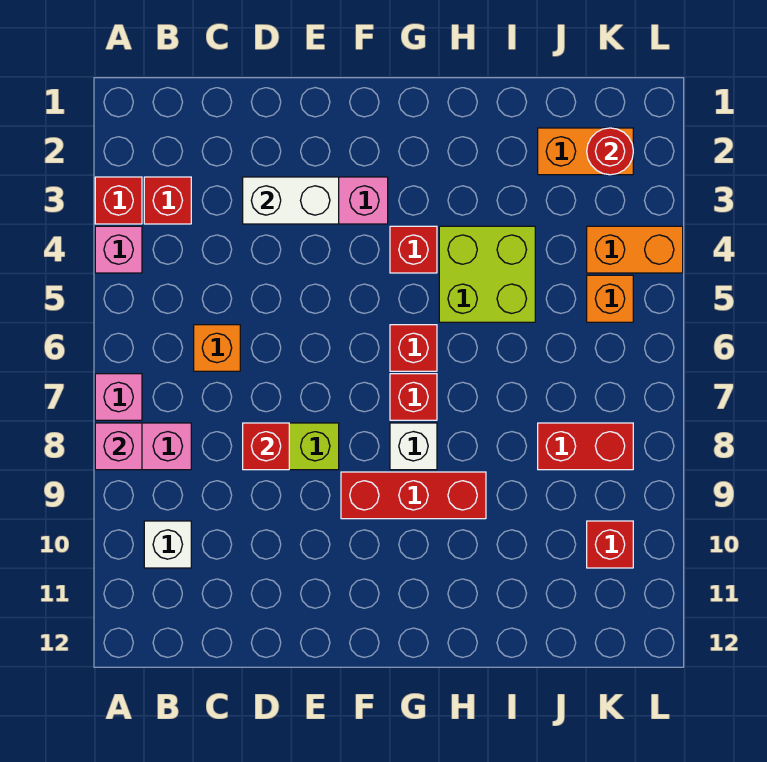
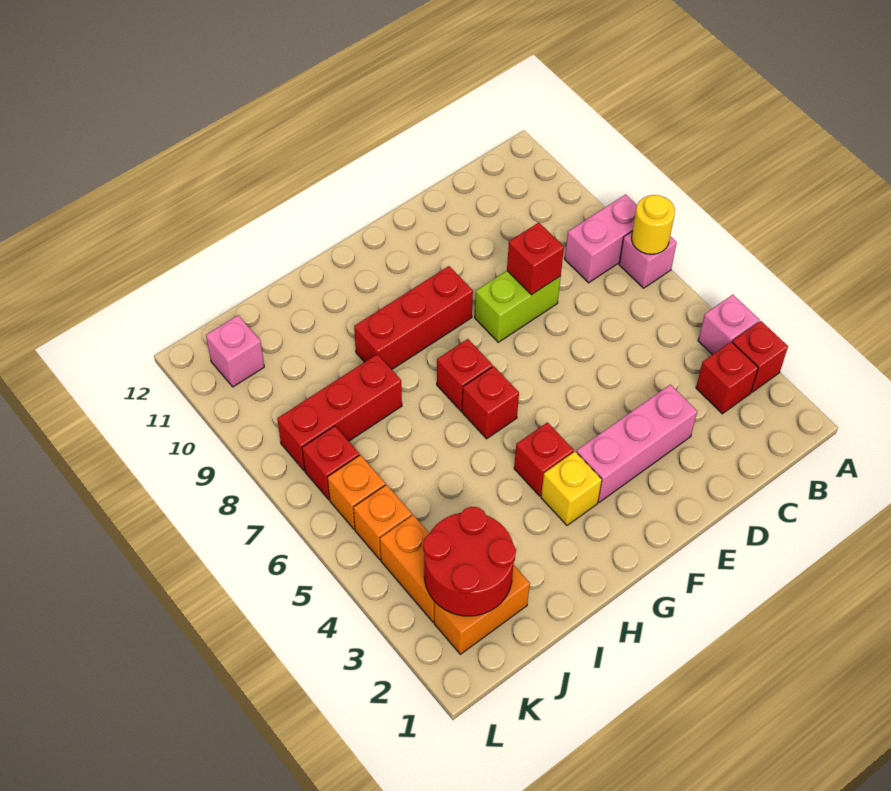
none -> yellow 1x1 round brick [632,195,675,254]
pink 1x1 brick [95,423,142,470] -> pink 1x1 brick moved to [206,316,264,387]
white 1x1 brick [144,521,191,568] -> none
orange 1x1 brick [194,325,240,371] -> orange 1x1 brick moved to [327,455,385,529]
white 1x2 brick [243,177,339,224] -> none
none -> yellow 1x1 brick [541,452,602,525]
white 1x1 brick [390,423,437,470] -> none
lime 2x2 brick [439,226,535,322] -> none
red 1x2 brick [538,423,633,470] -> red 1x3 brick [277,354,402,471]
red 1x1 round brick [587,128,633,175] -> red 2x2 round brick [423,507,516,616]
orange 1x2 brick [587,226,683,273] -> orange 1x2 brick turned to [380,515,435,622]
red 1x1 brick [587,521,633,568] -> red 1x1 brick moved to [302,426,359,500]

